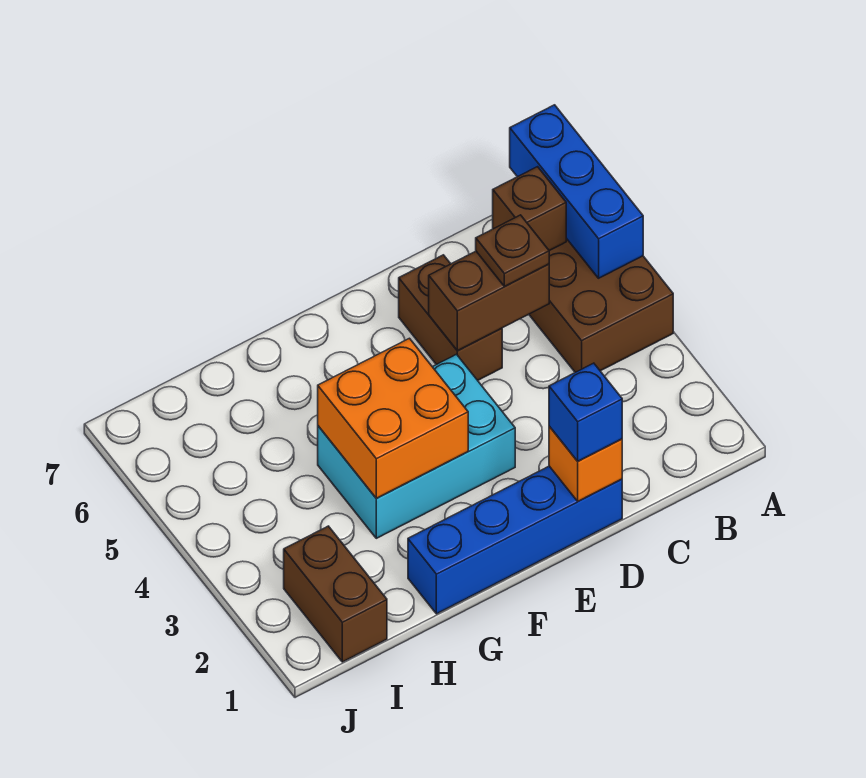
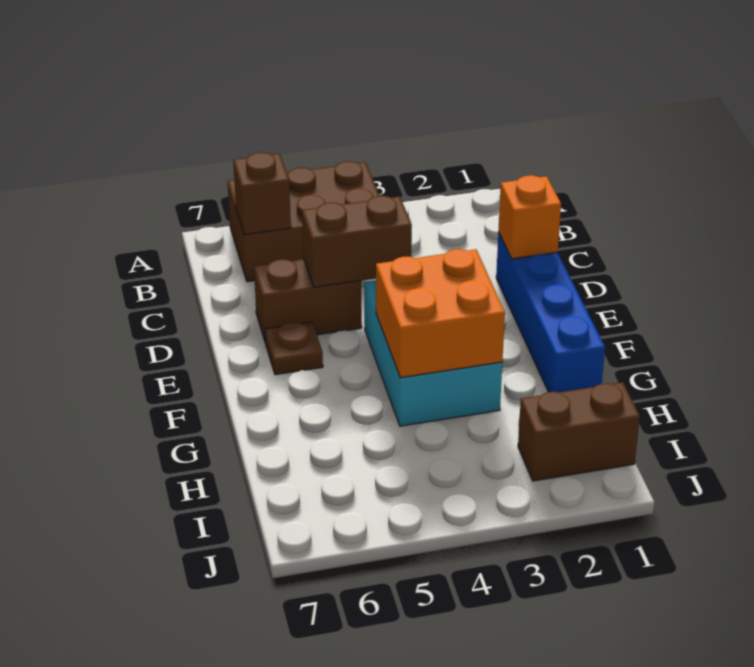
blue 1x3 brick [510,105,643,278] -> none
brown 1x2 brick [429,251,549,351] -> brown 1x2 brick turned to [302,196,412,287]
brown 1x1 plate [476,215,549,286] -> brown 1x1 plate moved to [265,322,323,375]
blue 1x1 brick [549,363,622,461] -> none

